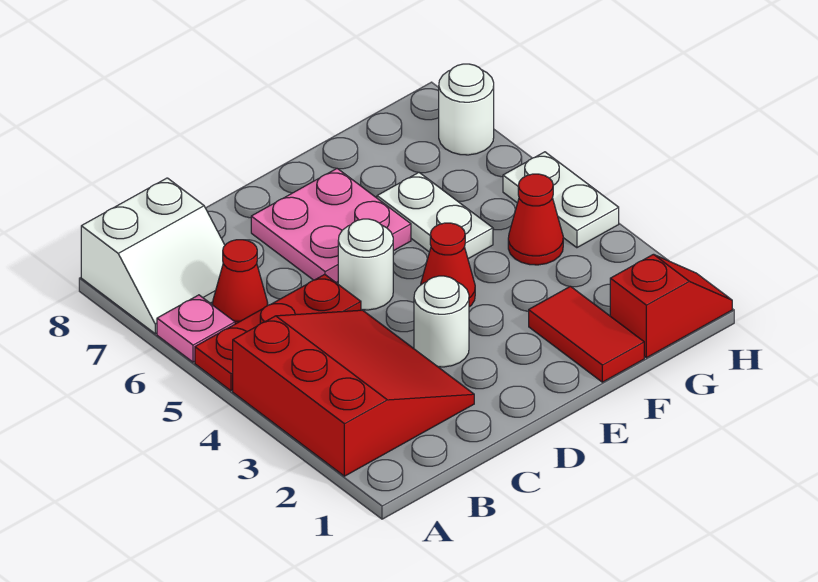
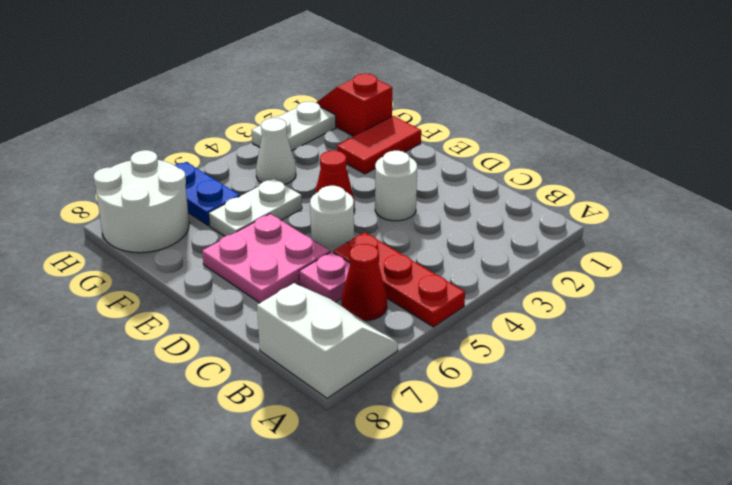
red 3x3 slope [233,310,474,476] -> none
pink 1x1 plate [157,295,235,362] -> pink 1x1 plate moved to [299,252,350,302]
red 1x1 cone [508,174,563,265] -> white 1x1 cone [256,118,296,185]
none -> blue 1x2 plate [175,162,240,226]
white 1x2 plate [503,152,619,248] -> white 1x2 plate moved to [252,101,336,151]
white 1x1 round brick [439,64,494,155] -> white 2x2 round brick [94,150,189,253]

